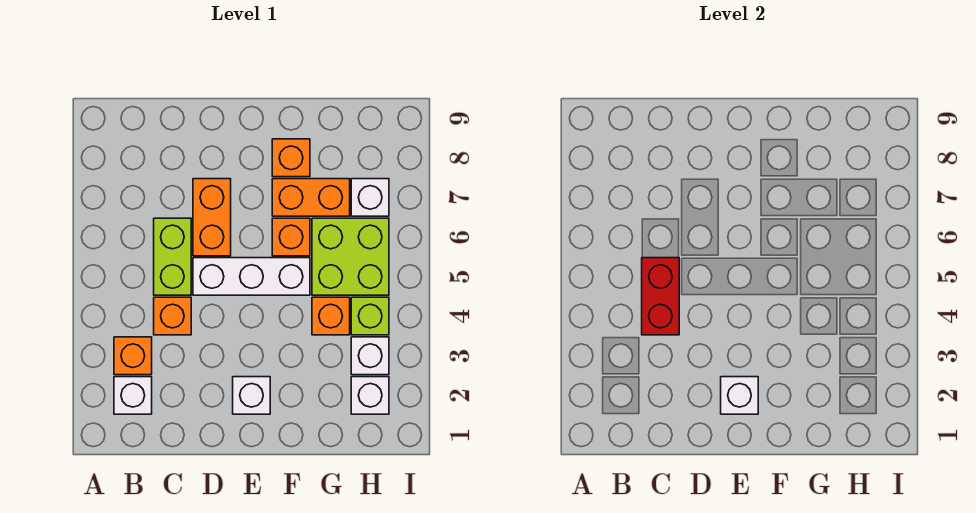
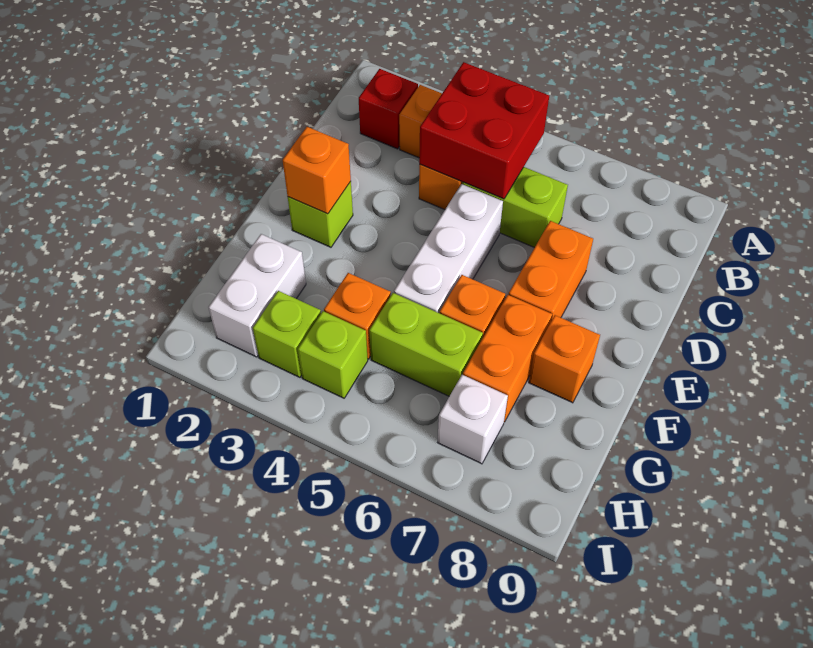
white 1x1 brick [114,377,152,414] -> red 1x1 brick [359,69,418,149]
red 1x2 brick [642,258,679,335] -> red 2x2 brick [419,62,549,199]
orange 1x2 brick [193,179,231,256] -> orange 1x2 brick turned to [509,221,593,321]
white 1x1 brick [233,377,270,414] -> lime 1x1 brick [288,181,353,247]
white 1x1 brick [721,377,758,414] -> orange 1x1 brick [283,127,351,214]
lime 2x2 brick [312,218,389,295] -> lime 1x2 brick [369,293,483,396]
white 1x1 brick [351,377,389,414] -> white 1x2 brick [209,234,306,357]
white 1x1 brick [351,337,389,375] -> lime 1x1 brick [253,291,321,377]

